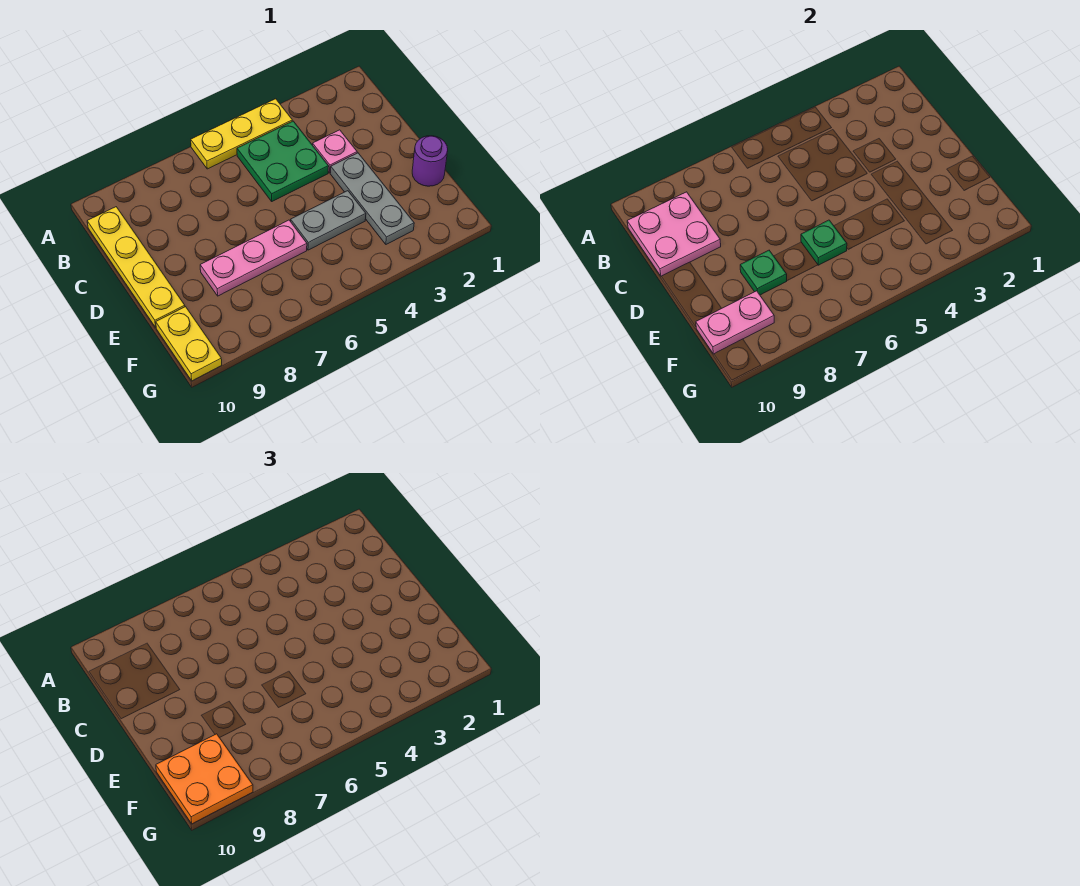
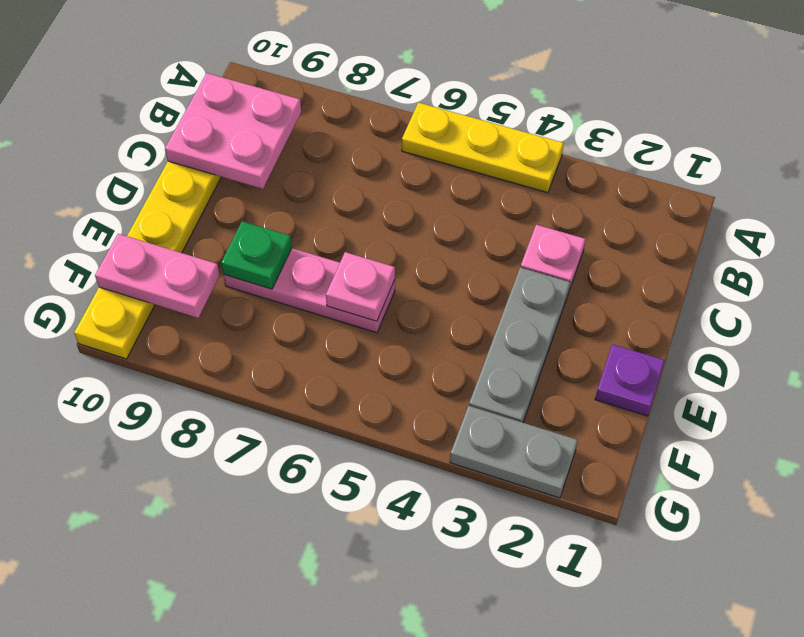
green 2x2 plate [237,121,329,201] -> none
purple 1x1 round brick [412,136,448,186] -> purple 1x1 plate [595,344,665,416]
grey 1x2 plate [291,191,366,250] -> grey 1x2 plate moved to [450,406,578,498]
green 1x1 plate [801,220,847,265] -> pink 1x1 plate [326,252,395,321]
orange 2x2 plate [156,734,253,824] -> none

